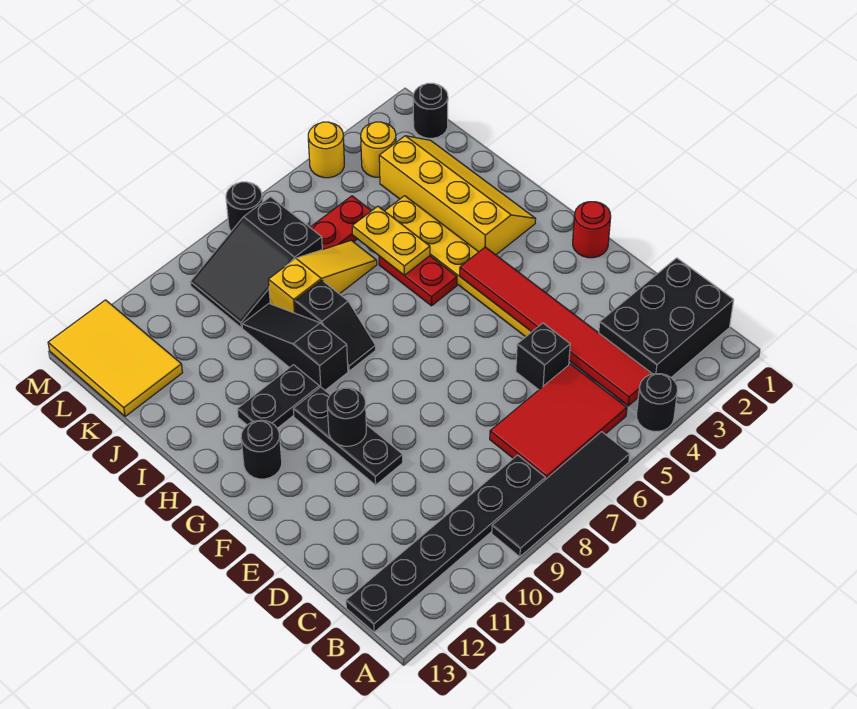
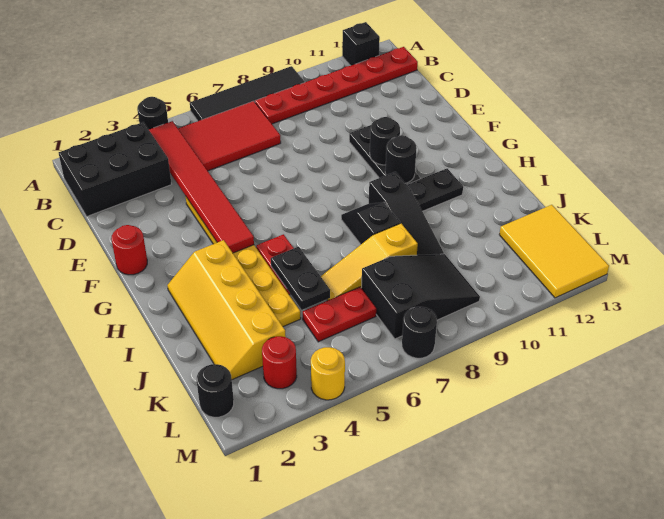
black 1x6 plate [346,455,545,632] -> red 1x6 plate [255,47,418,124]
black 1x1 brick [516,323,570,390] -> black 1x1 brick moved to [342,22,380,66]
black 1x1 round brick [241,420,282,479] -> black 1x1 round brick moved to [385,135,416,183]
yellow 1x2 plate [352,206,430,275] -> black 1x2 plate [271,247,330,310]
yellow 1x1 round brick [361,122,396,177] -> red 1x1 round brick [262,336,297,389]

